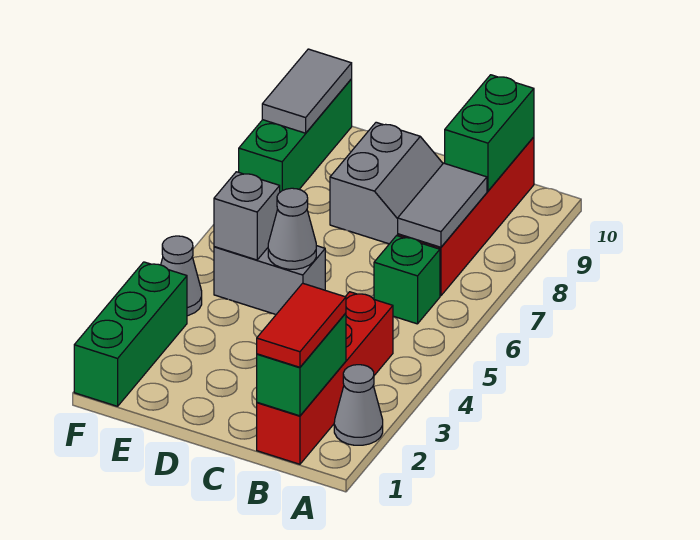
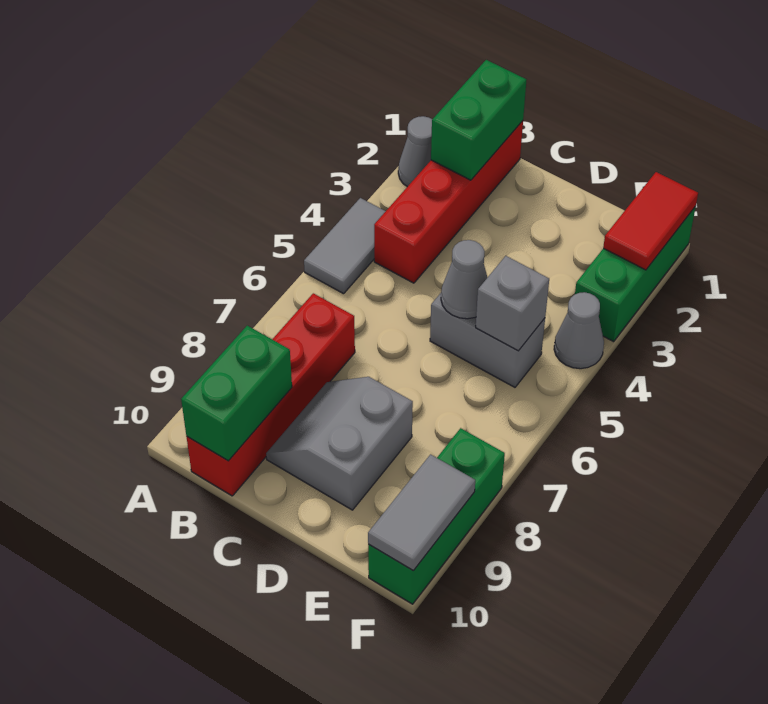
red 1x2 tile [257,283,346,367] -> red 1x2 tile moved to [603,172,698,270]
green 1x1 brick [374,236,440,324] -> none
grey 1x2 tile [398,163,487,247] -> grey 1x2 tile moved to [304,198,386,294]

